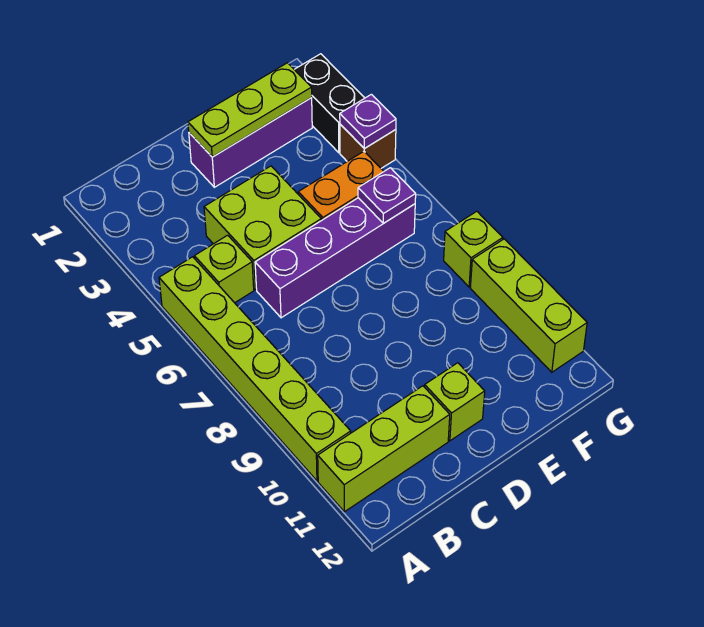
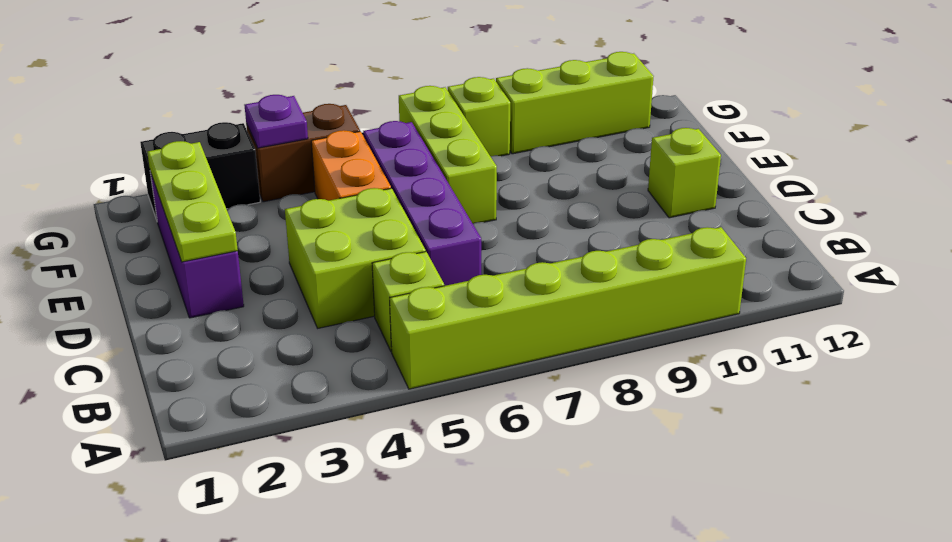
lime 1x3 brick [318,386,450,512] -> lime 1x3 brick moved to [399,86,497,223]
purple 1x1 plate [358,168,416,223] -> none
brown 1x1 brick [340,124,396,168] -> brown 1x2 brick [246,104,360,202]

